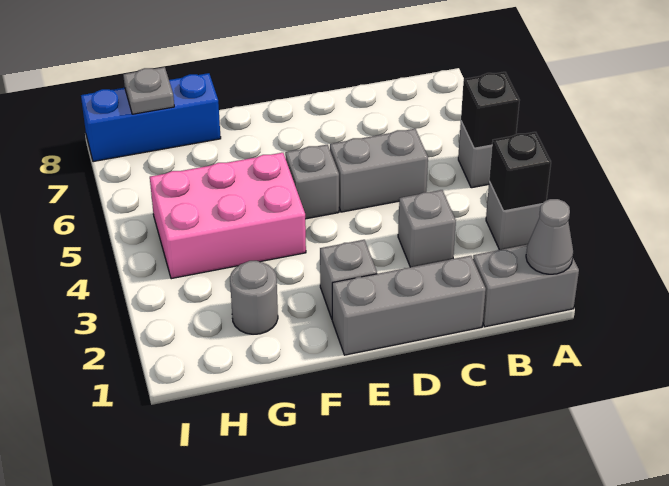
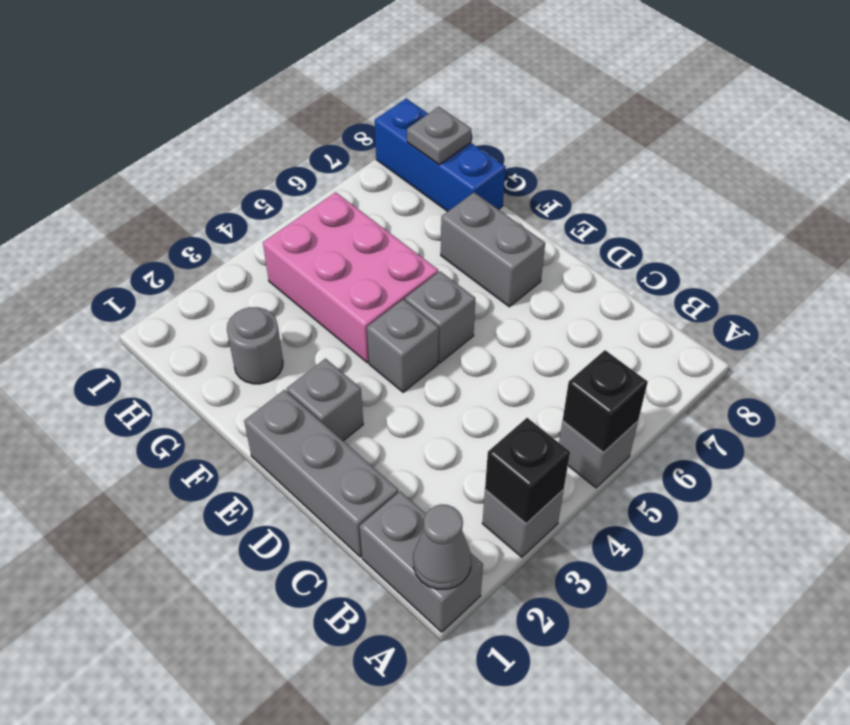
grey 1x1 brick [398,190,456,267] -> grey 1x1 brick moved to [367,299,439,392]
grey 1x2 brick [330,129,428,212] -> grey 1x2 brick moved to [441,193,545,307]

